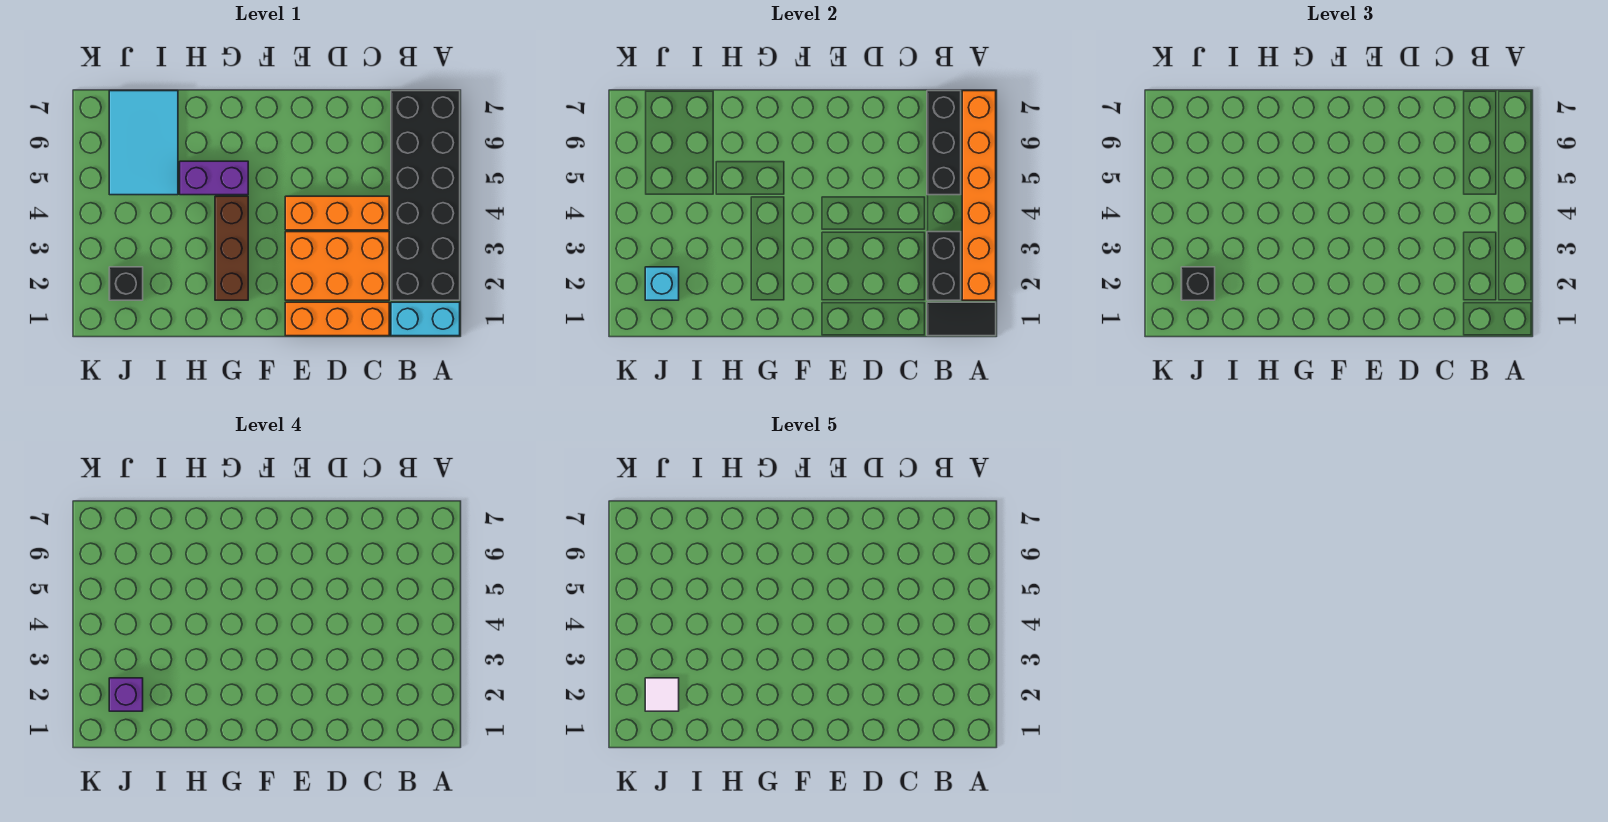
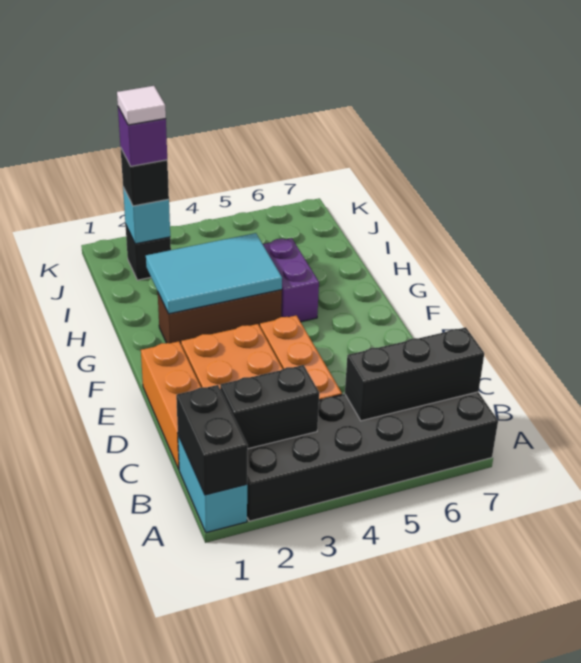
black 1x2 tile [927,302,996,336] -> black 1x2 brick [176,385,248,495]
orange 1x6 brick [962,91,996,300] -> none
cyan 2x3 tile [109,91,178,195] -> cyan 2x3 tile moved to [146,233,282,314]

